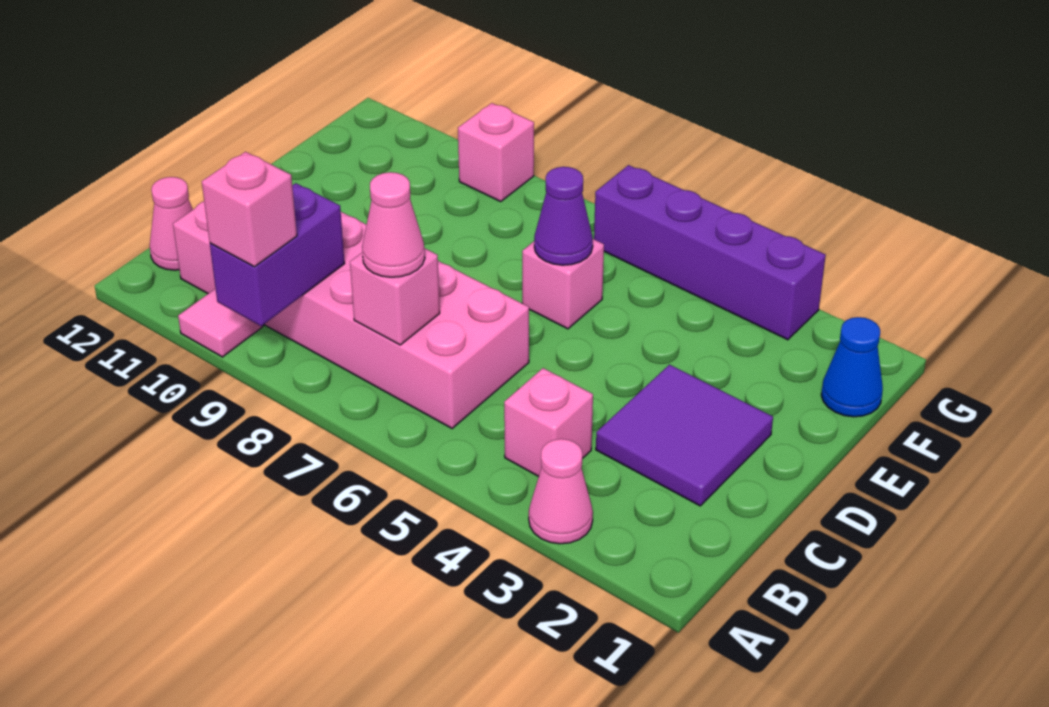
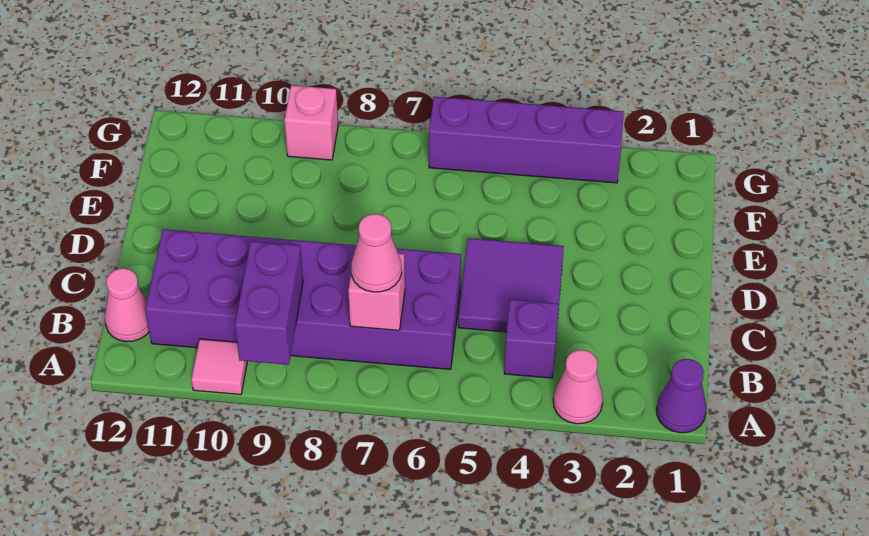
pink 1x1 brick [202,152,297,267] -> none
pink 1x1 brick [504,368,593,477] -> purple 1x1 brick [504,300,559,378]
pink 2x6 brick [173,201,529,428] -> purple 2x6 brick [145,229,461,369]
purple 2x2 tile [596,365,773,506] -> purple 2x2 tile moved to [458,238,564,332]
pink 1x1 brick [522,239,604,329] -> none
purple 1x1 cone [534,167,593,265] -> purple 1x1 cone moved to [656,359,707,433]
blue 1x1 cone [821,317,883,417] -> none

